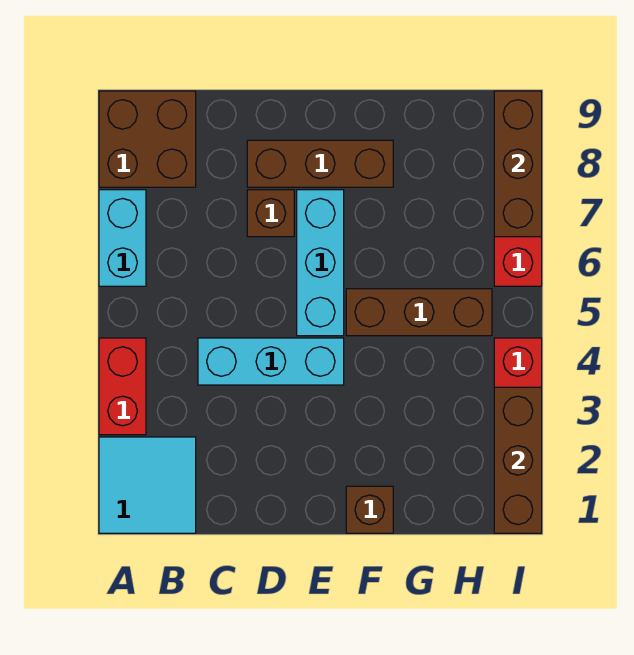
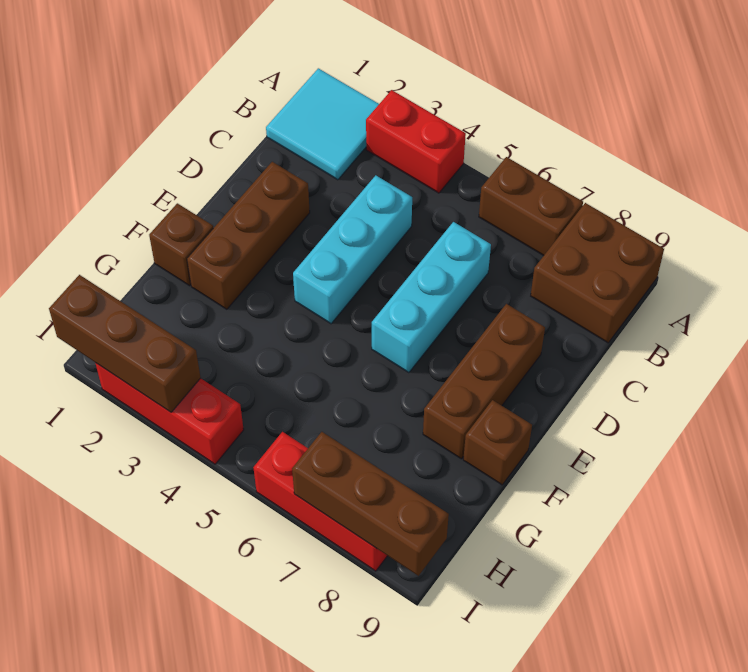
cyan 1x2 brick [99,190,146,286] -> brown 1x2 brick [479,157,583,256]
brown 1x1 brick [247,190,294,237] -> brown 1x1 brick moved to [463,400,532,485]
cyan 1x3 brick [297,190,344,336] -> cyan 1x3 brick turned to [372,222,491,373]
brown 1x3 brick [346,289,492,336] -> brown 1x3 brick moved to [187,162,310,309]

